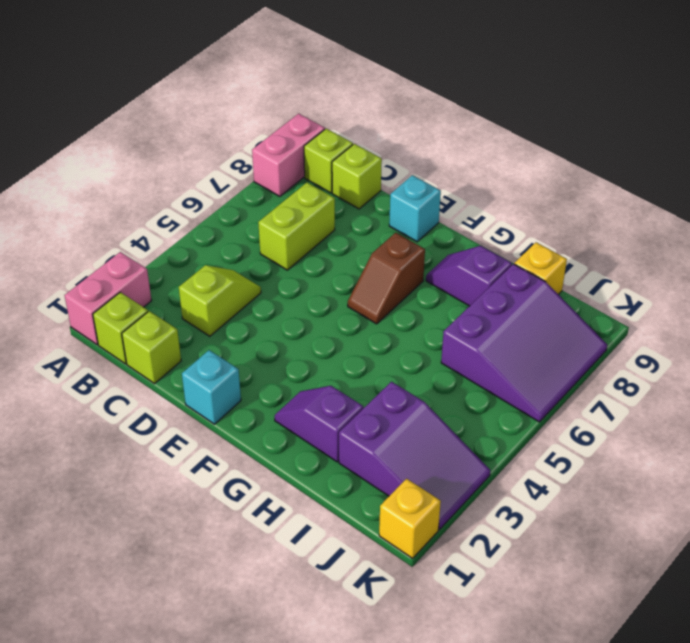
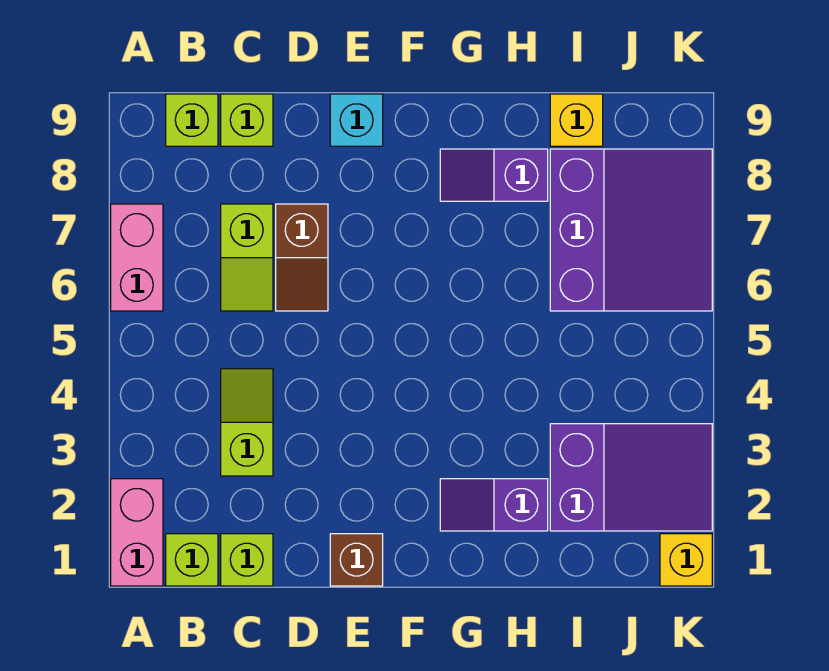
pink 1x2 brick [252,114,325,196] -> pink 1x2 brick moved to [111,204,163,311]
lime 1x2 brick [258,183,335,270] -> lime 1x2 slope [221,204,273,311]
cyan 1x1 brick [182,350,241,424] -> brown 1x1 brick [330,534,383,586]
brown 1x2 slope [348,233,425,324] -> brown 1x2 slope moved to [276,204,328,311]

